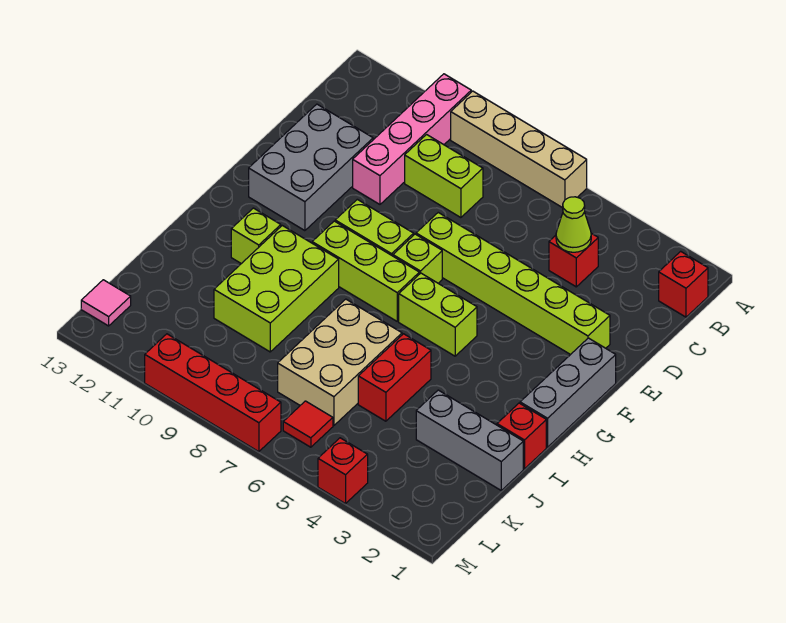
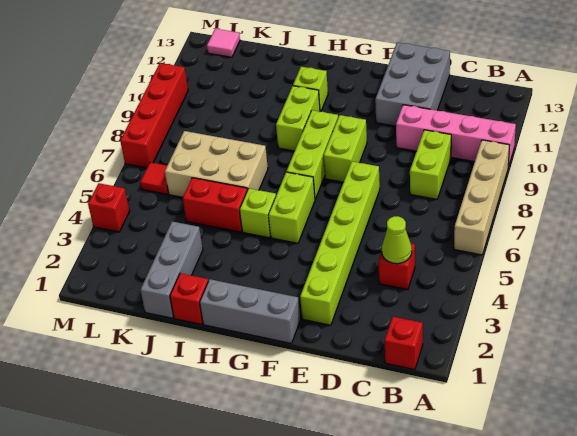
grey 2x3 brick [249,104,373,231] -> grey 2x3 brick turned to [375,42,450,126]
lime 1x1 brick [393,234,442,283] -> lime 1x1 brick moved to [240,188,276,238]
lime 2x3 brick [214,226,339,352] -> lime 1x2 brick [276,86,320,151]

